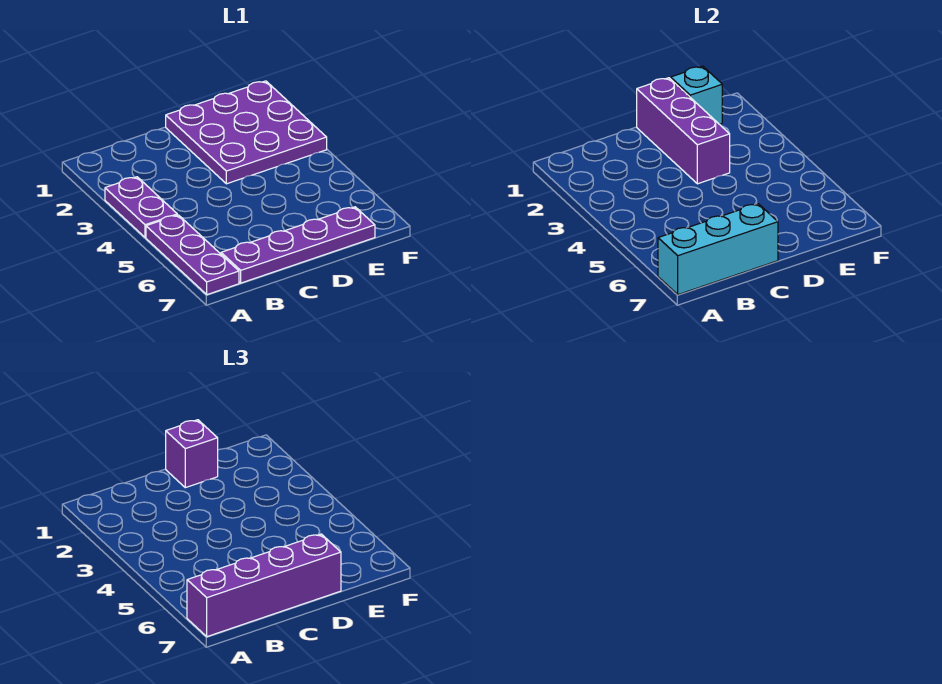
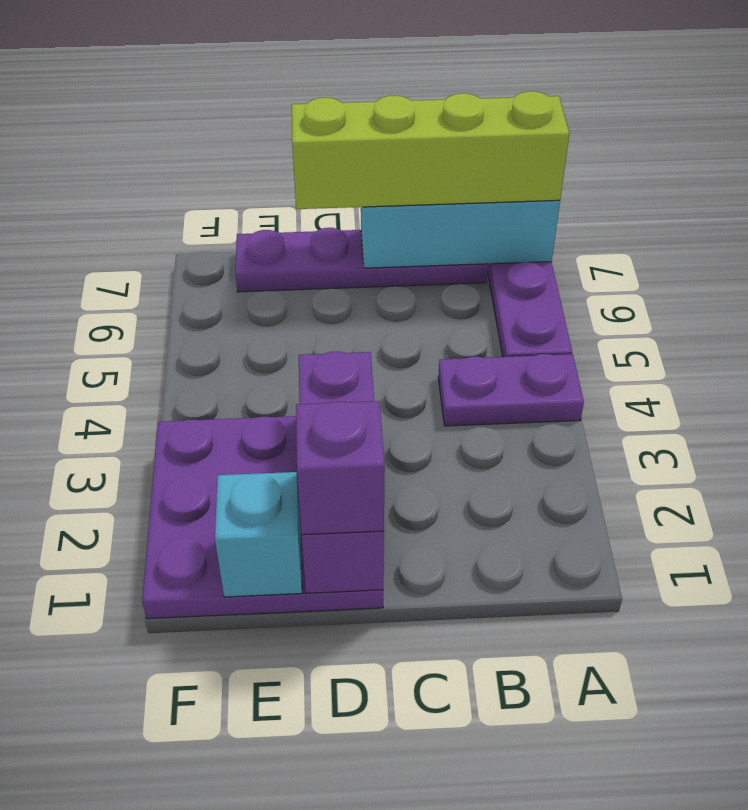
purple 1x2 plate [105,177,177,237] -> purple 1x2 plate turned to [438,354,584,426]
purple 1x4 brick [187,534,341,637] -> lime 1x4 brick [292,91,569,209]

